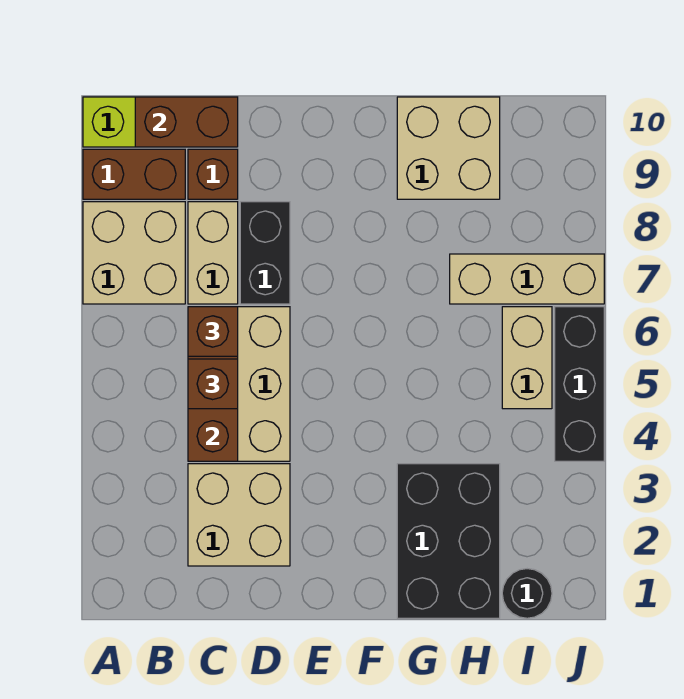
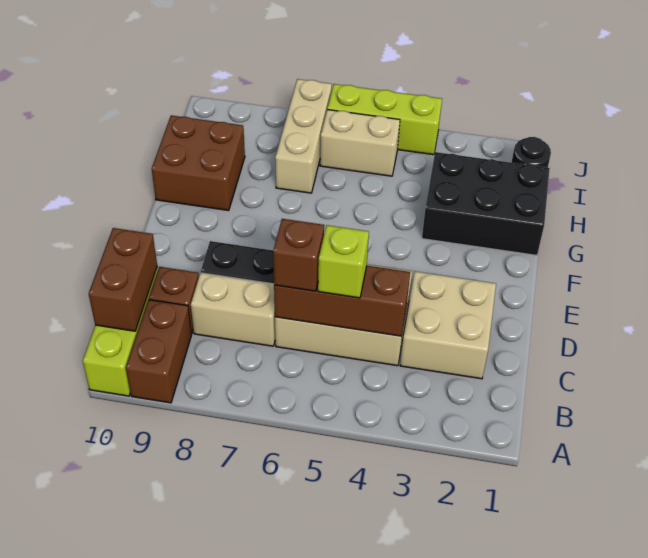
tan 2x2 brick [83,202,185,304] -> none
brown 1x1 brick [188,359,238,409] -> lime 1x1 brick [318,225,369,298]
tan 2x2 brick [397,97,500,199] -> brown 2x2 brick [152,115,245,210]
black 1x3 brick [555,307,604,461] -> lime 1x3 brick [327,84,442,155]

